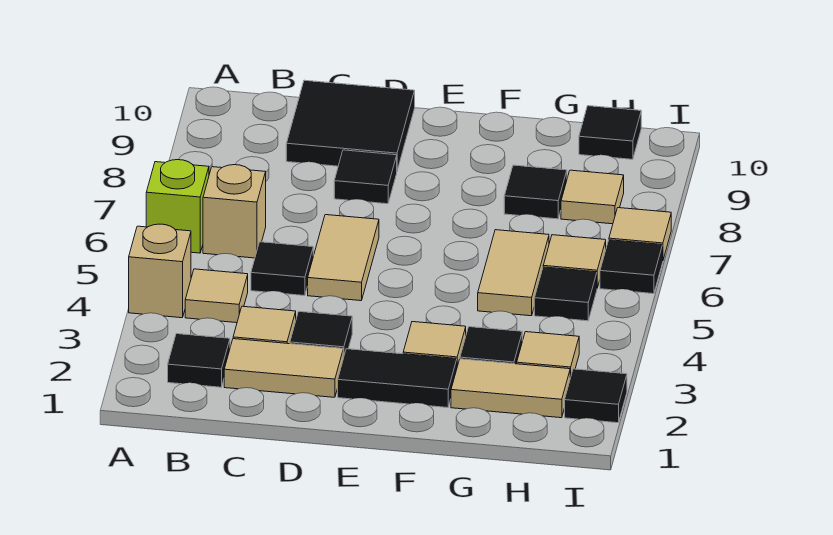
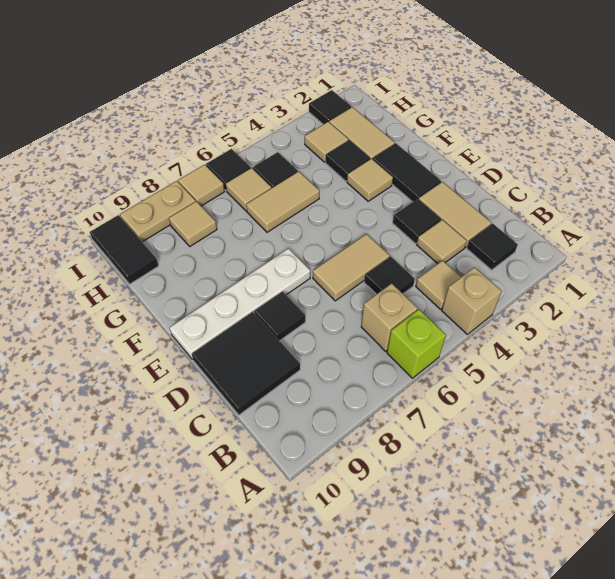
none -> white 1x4 plate [169,249,310,359]
black 1x1 tile [504,165,567,219] -> black 1x1 tile moved to [90,215,137,261]
none -> tan 1x2 plate [120,181,196,242]

